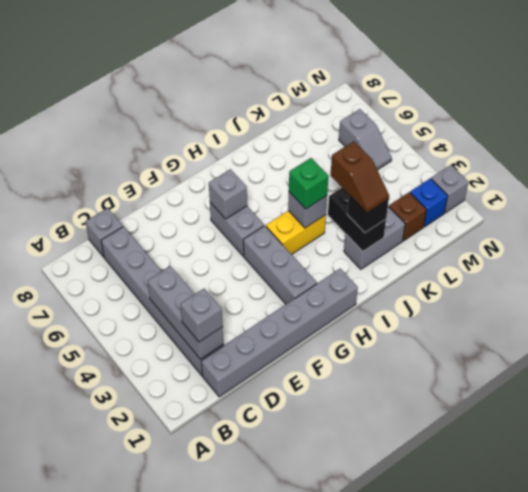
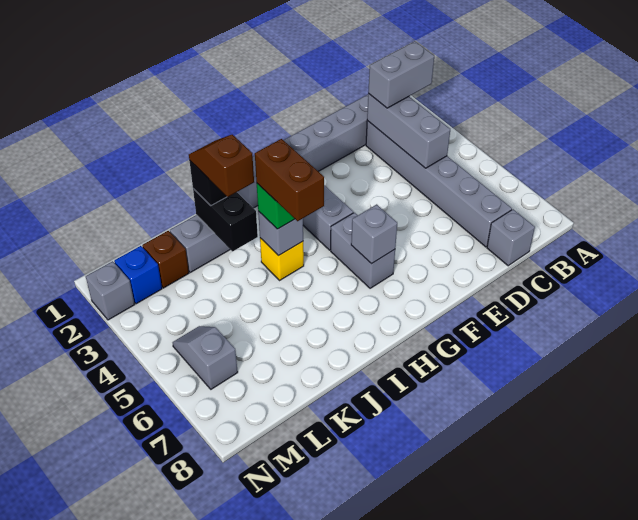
grey 1x1 brick [180,289,223,342] -> grey 1x2 brick [368,41,434,108]
yellow 1x2 brick [266,211,326,255] -> yellow 1x1 brick [260,238,304,280]
none -> brown 1x2 brick [255,139,324,221]

